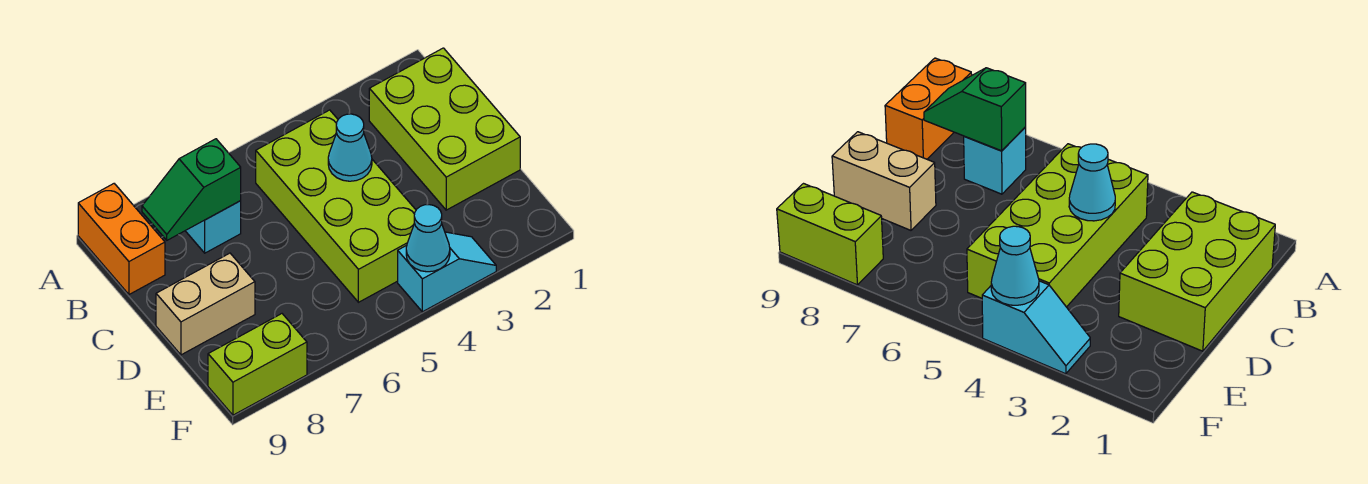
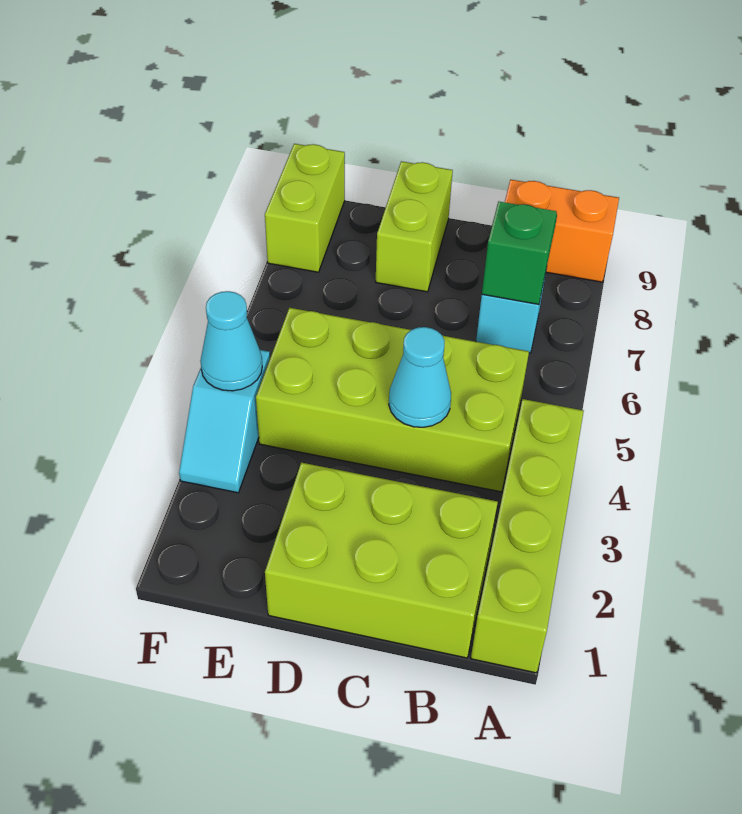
none -> lime 1x4 brick [471,399,584,673]
tan 1x2 brick [156,253,255,355] -> lime 1x2 brick [376,161,453,292]

